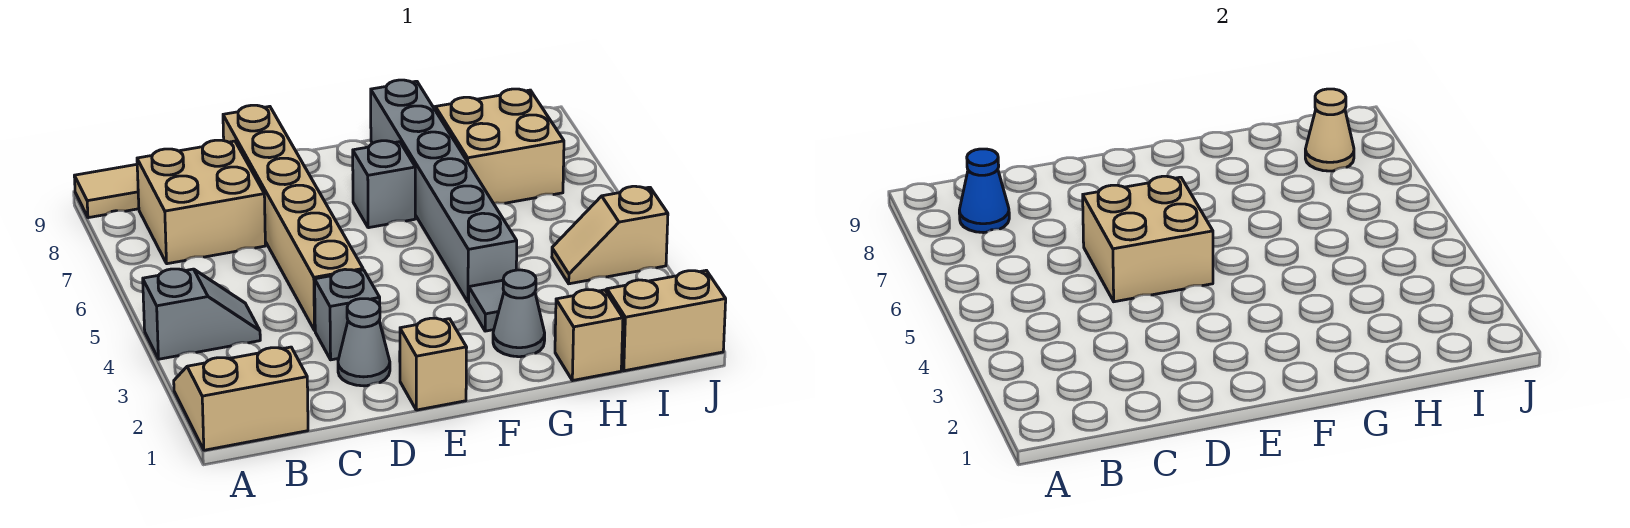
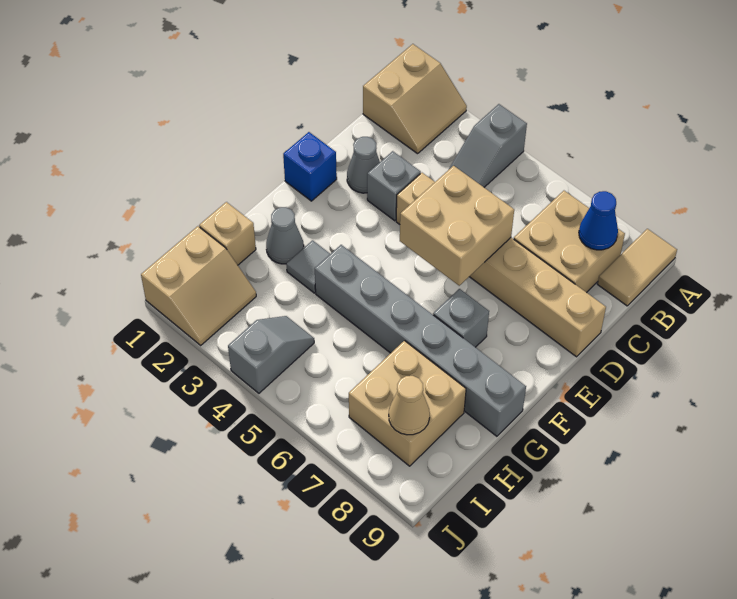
tan 1x1 brick [400,318,467,410] -> blue 1x1 brick [283,132,337,201]
tan 1x2 slope [552,186,668,284] -> grey 1x2 slope [228,316,314,393]

